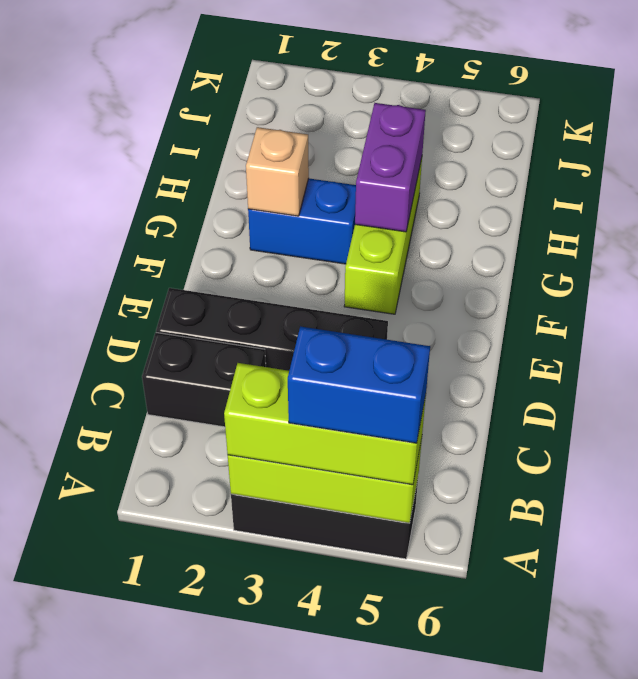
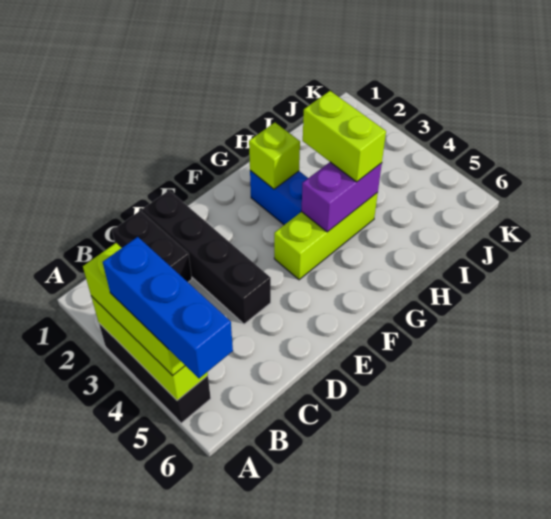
blue 1x2 brick [288,326,430,443] -> blue 1x3 brick [103,237,233,378]
tan 1x1 brick [246,127,309,216] -> lime 1x1 brick [249,123,300,189]
none -> lime 1x2 brick [303,91,386,182]

